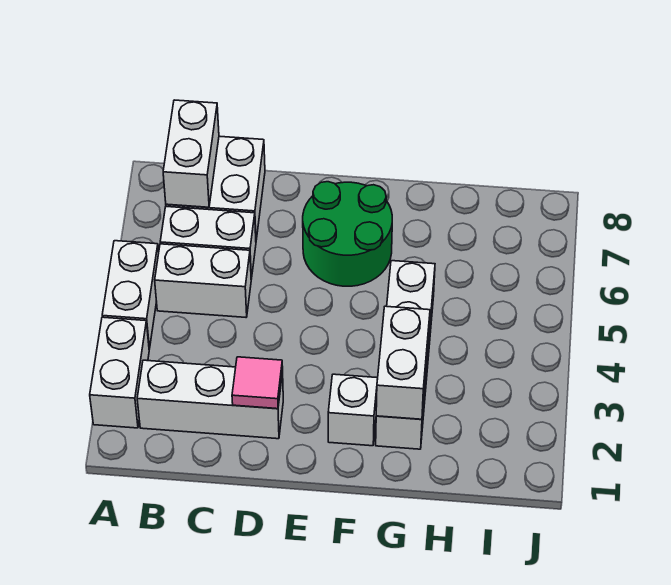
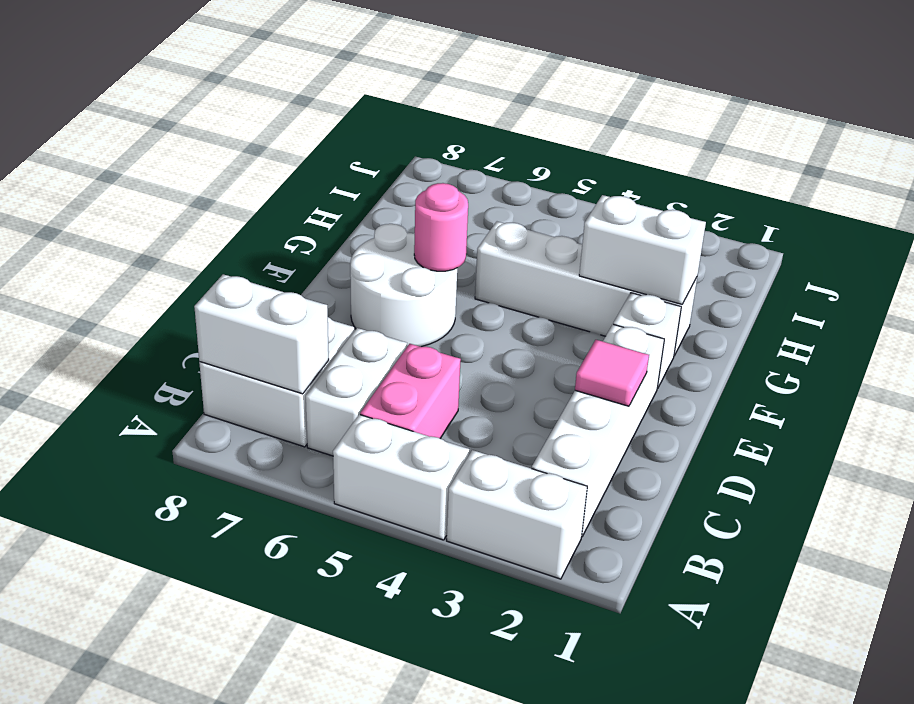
white 1x3 brick [137,360,283,439] -> white 1x4 brick [532,324,664,536]
white 1x2 brick [155,244,251,317] -> pink 1x2 brick [360,344,461,438]
green 2x2 round brick [303,182,392,286] -> white 2x2 round brick [350,224,457,347]
none -> pink 1x1 round brick [414,183,468,271]

